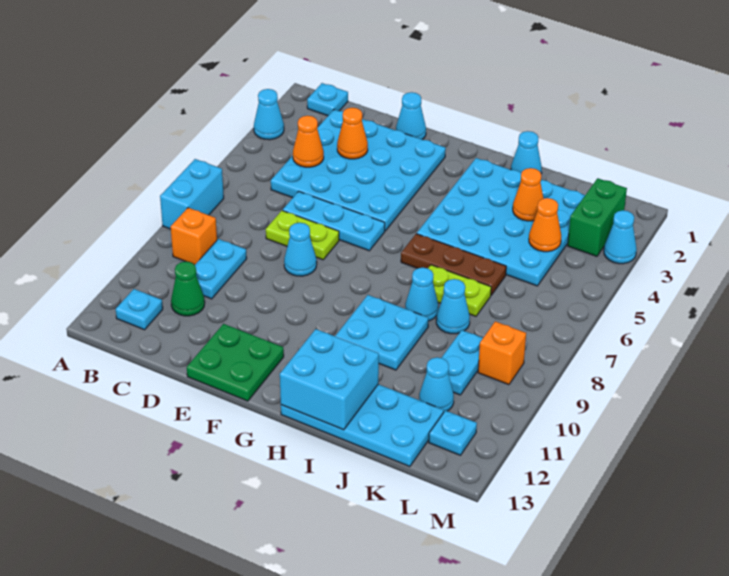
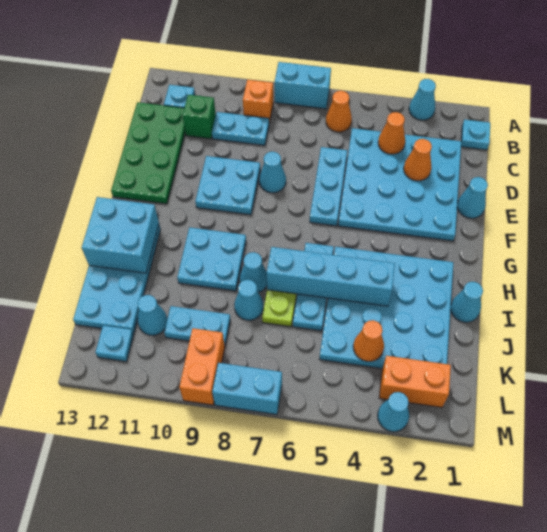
green 1x1 cone [171,261,205,316] -> green 1x1 brick [183,95,216,139]
lime 1x2 plate [266,210,339,260] -> none
none -> cyan 2x2 plate [195,156,260,215]
green 2x2 plate [187,324,284,401] -> green 2x4 plate [111,102,185,204]
brown 1x3 plate [401,234,506,295] -> cyan 1x3 plate [293,243,334,331]
none -> cyan 1x4 brick [267,247,395,306]
orange 1x1 cone [513,168,544,221] -> orange 1x1 cone moved to [326,91,352,132]
green 1x2 brick [568,178,627,256] -> orange 1x2 brick [379,356,451,407]
orange 1x1 brick [478,321,526,385] -> orange 1x2 brick [179,328,225,405]
none -> cyan 1x2 brick [212,363,282,414]

